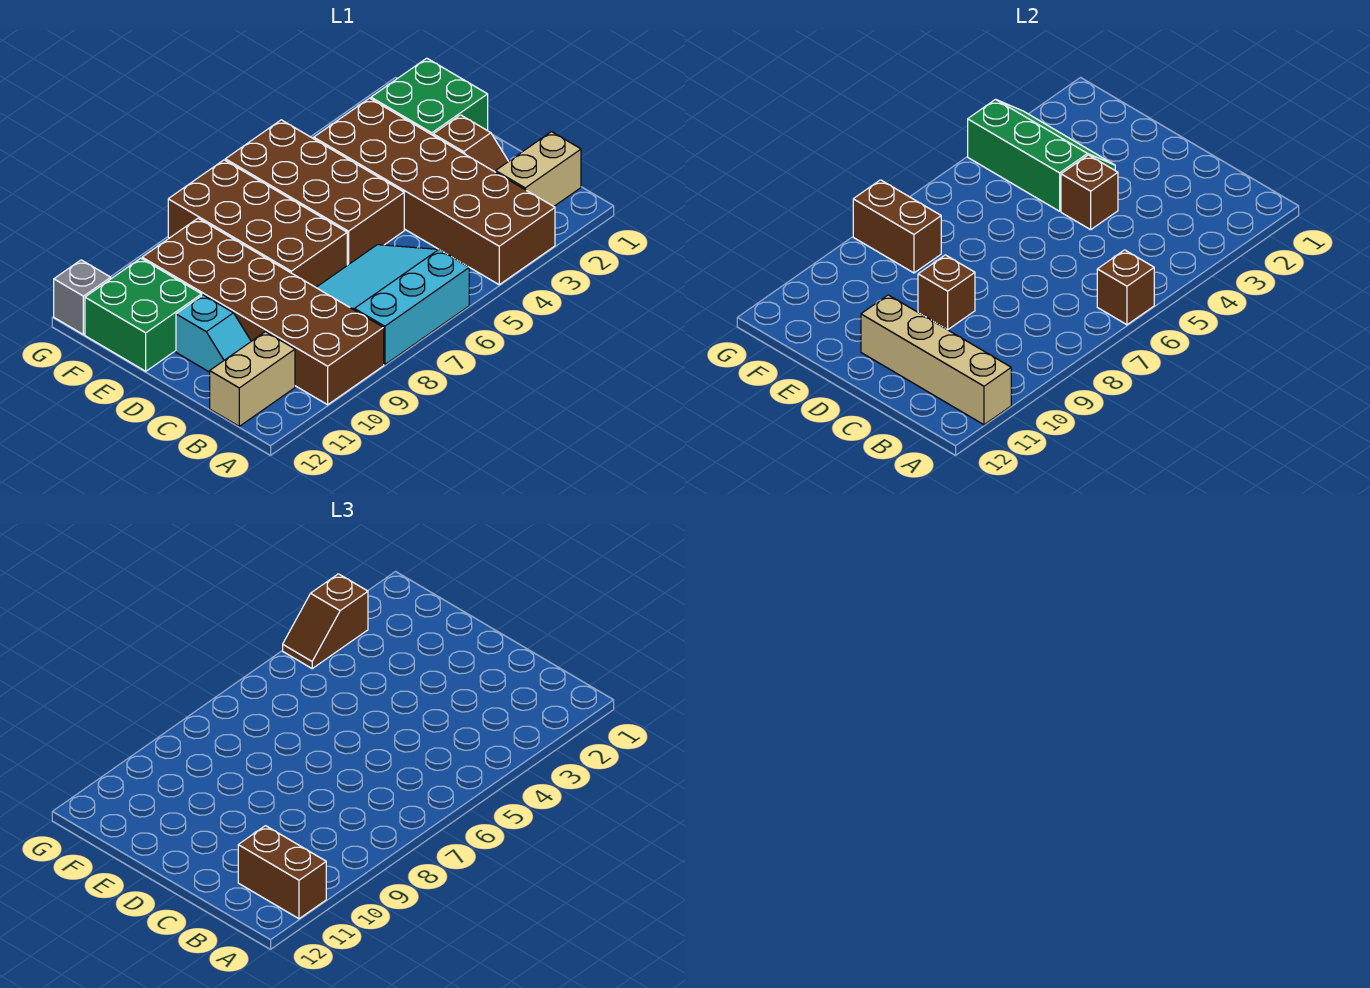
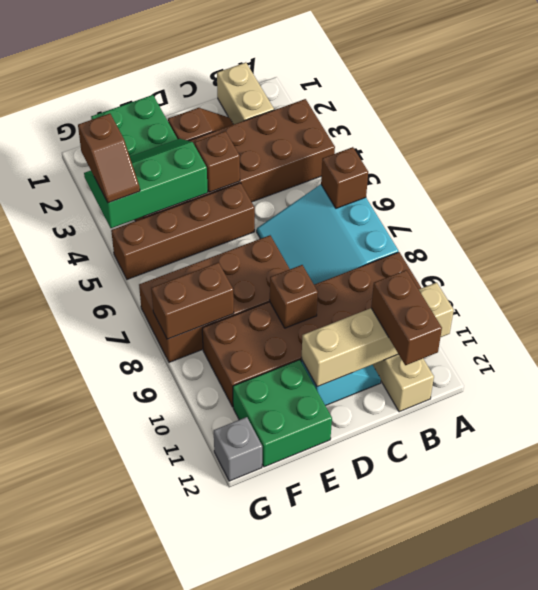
brown 1x2 brick [238,826,326,919] -> brown 1x2 brick turned to [371,270,442,365]
brown 2x4 brick [225,120,404,265] -> brown 1x4 brick [111,183,255,279]

